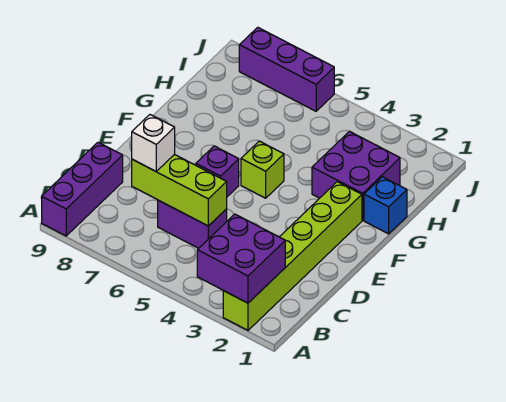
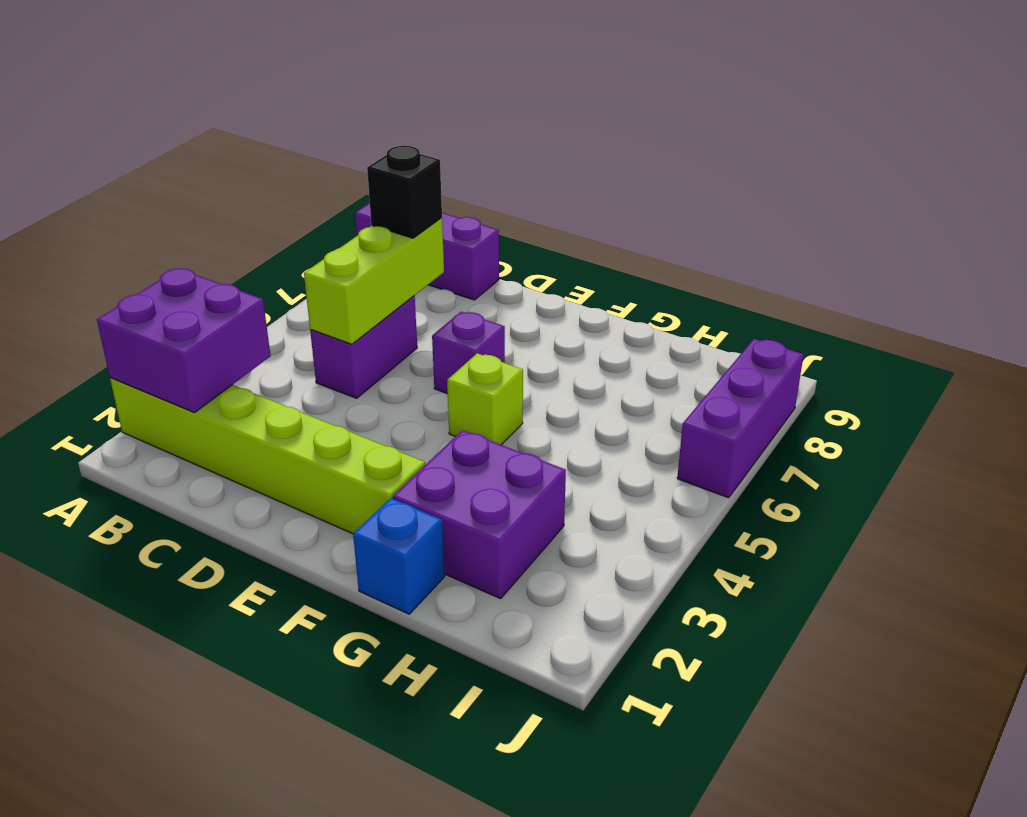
white 1x1 brick [132,115,175,172] -> black 1x1 brick [367,146,442,238]

